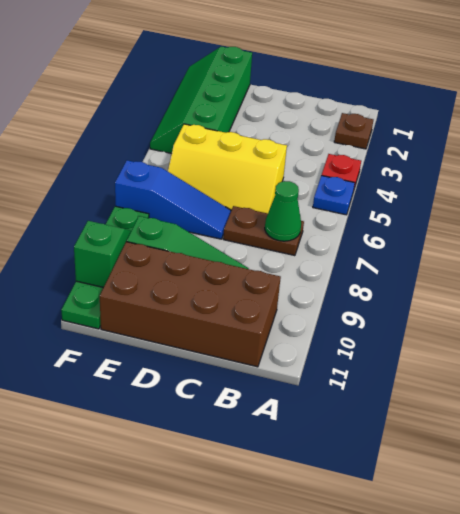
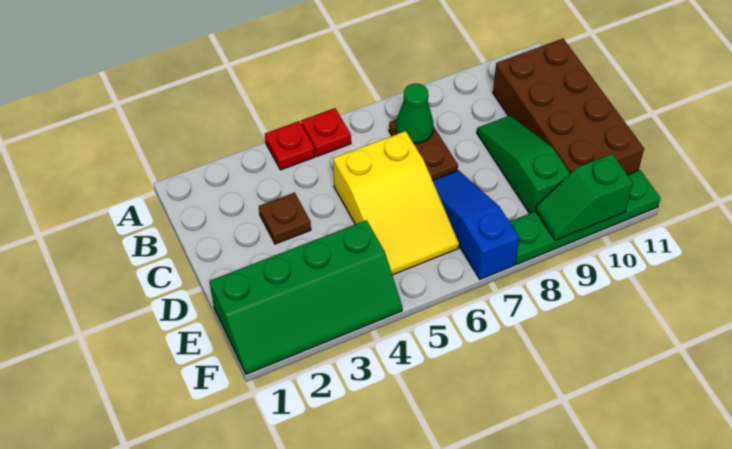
brown 1x1 plate [334,113,373,149] -> brown 1x1 plate moved to [259,193,311,244]
blue 1x1 plate [313,176,355,215] -> red 1x1 plate [301,108,351,156]
yellow 2x3 slope [168,124,287,213] -> yellow 2x3 slope turned to [333,131,459,275]

